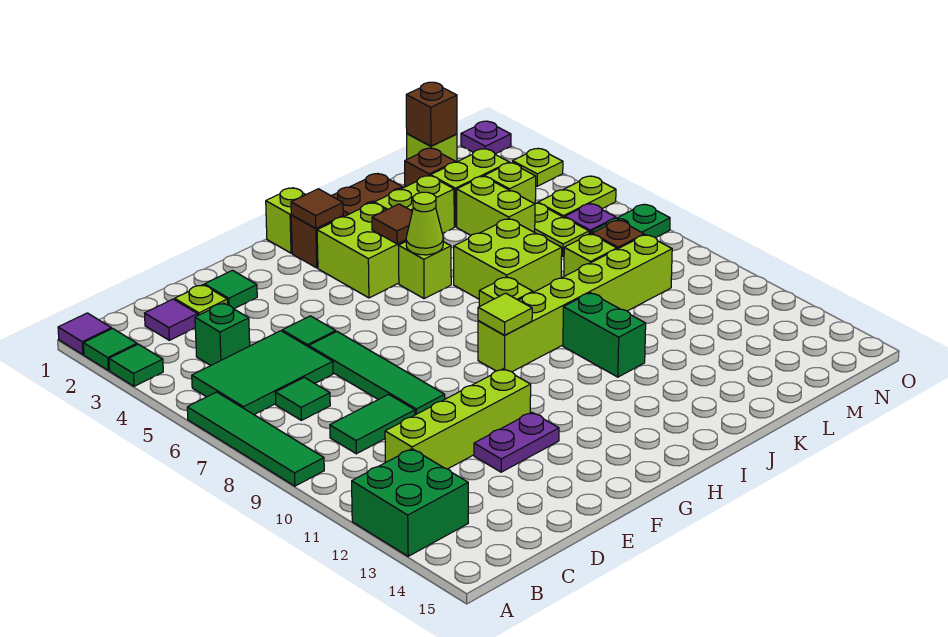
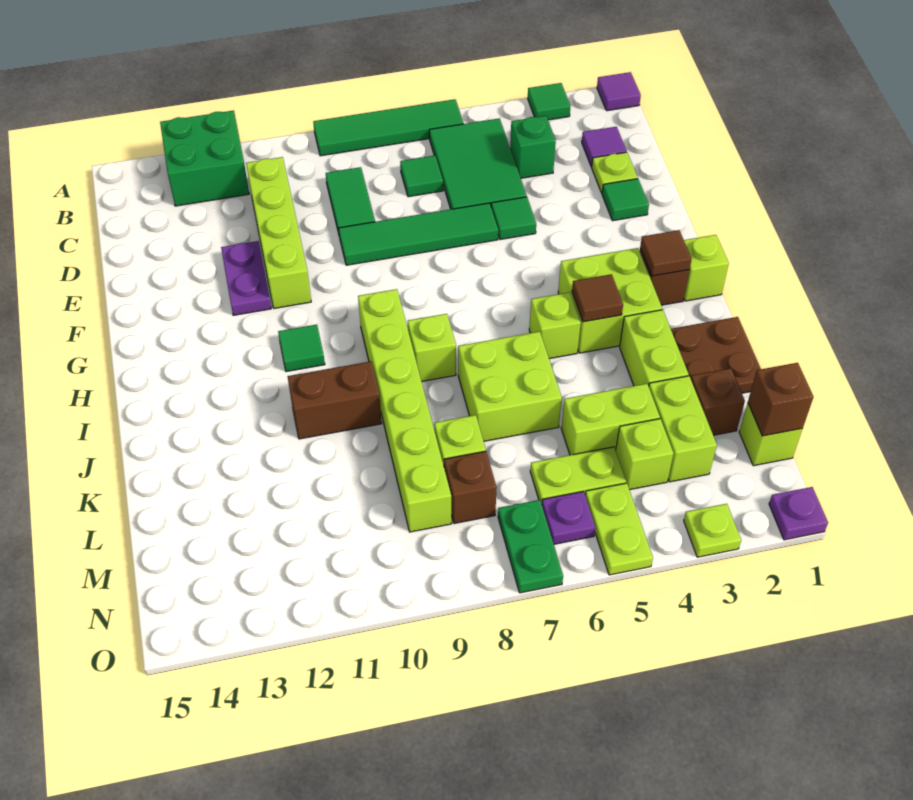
green 1x1 tile [83,329,137,370] -> green 1x1 tile moved to [278,325,325,372]
lime 1x1 tile [478,293,532,335] -> none
lime 1x1 cone [406,192,443,255] -> none
green 1x2 brick [563,293,646,377] -> brown 1x2 brick [288,361,382,439]

